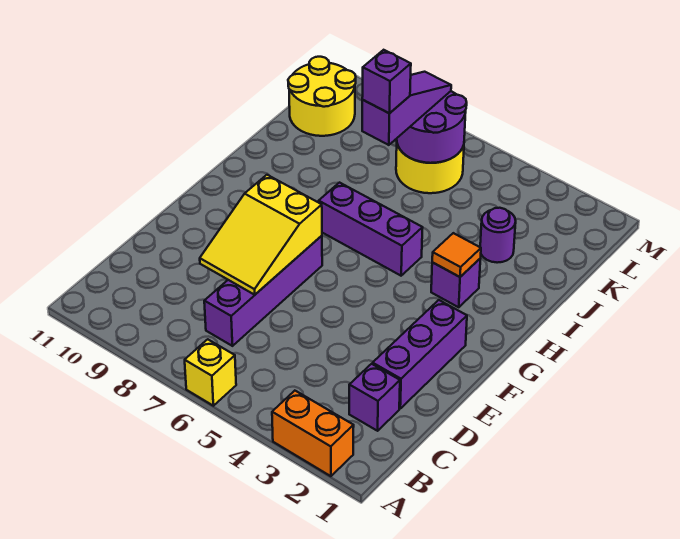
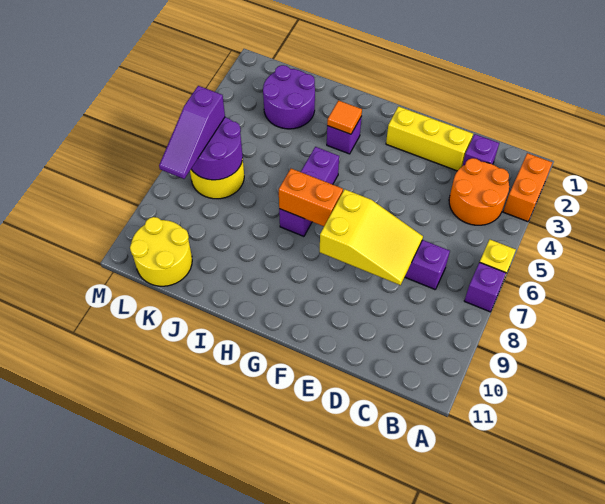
none -> orange 2x2 round brick [449,158,509,225]
purple 1x3 brick [373,300,467,408] -> yellow 1x3 brick [386,106,473,171]
none -> orange 1x2 brick [279,169,343,226]
purple 1x1 round brick [480,208,516,263] -> purple 2x2 round brick [263,65,315,129]
purple 1x3 slope [362,72,451,145] -> purple 1x3 slope turned to [159,86,225,179]
purple 1x1 brick [362,50,411,113] -> purple 1x1 brick moved to [464,262,506,312]

